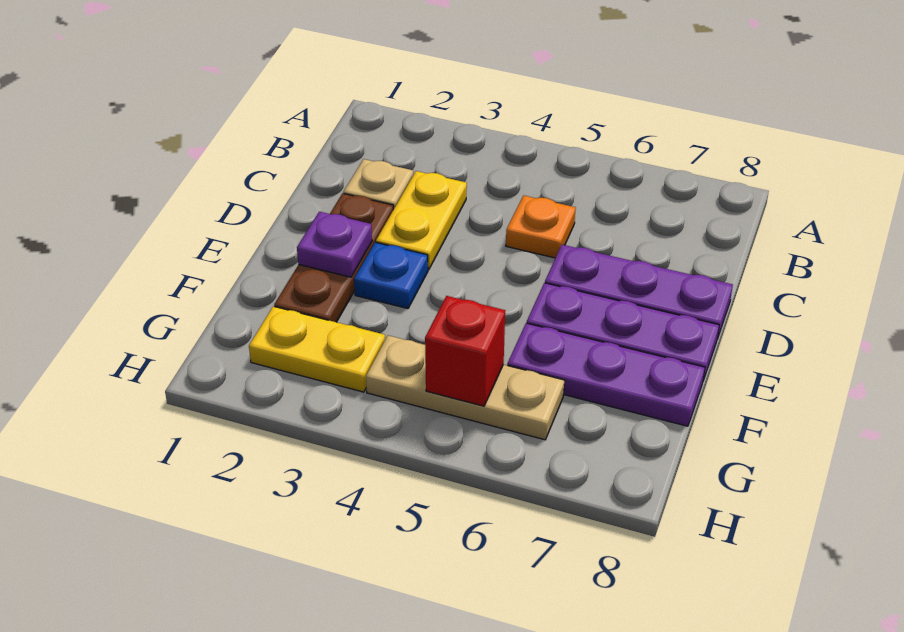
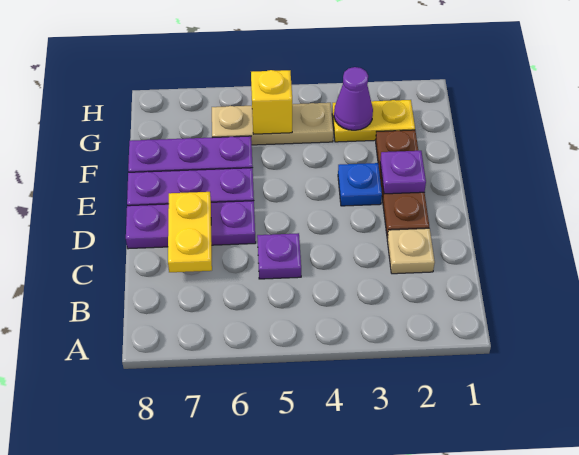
yellow 1x2 plate [376,171,467,270] -> yellow 1x2 plate moved to [168,192,212,272]
orange 1x1 plate [506,195,576,258] -> purple 1x1 plate [257,233,301,279]
none -> purple 1x1 cone [334,67,373,130]
red 1x1 brick [425,296,505,406] -> yellow 1x1 brick [251,70,292,134]

